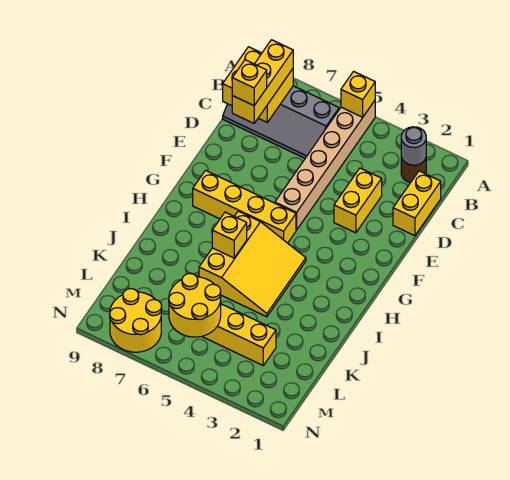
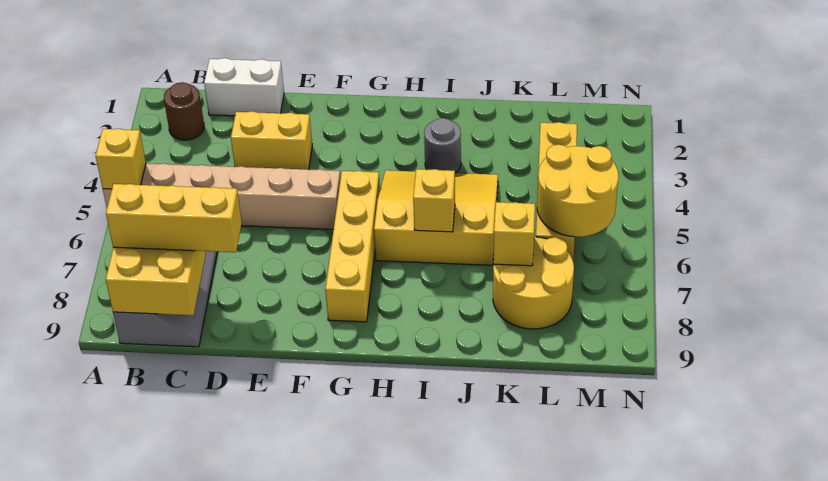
grey 1x1 round brick [401,127,426,165] -> grey 1x1 round brick moved to [424,118,461,173]
yellow 1x2 brick [393,171,441,236] -> white 1x2 brick [204,58,284,116]
yellow 1x1 brick [232,60,267,106] -> yellow 1x1 brick moved to [493,202,535,266]
yellow 2x2 round brick [110,289,162,352] -> yellow 2x2 round brick moved to [493,237,574,329]

